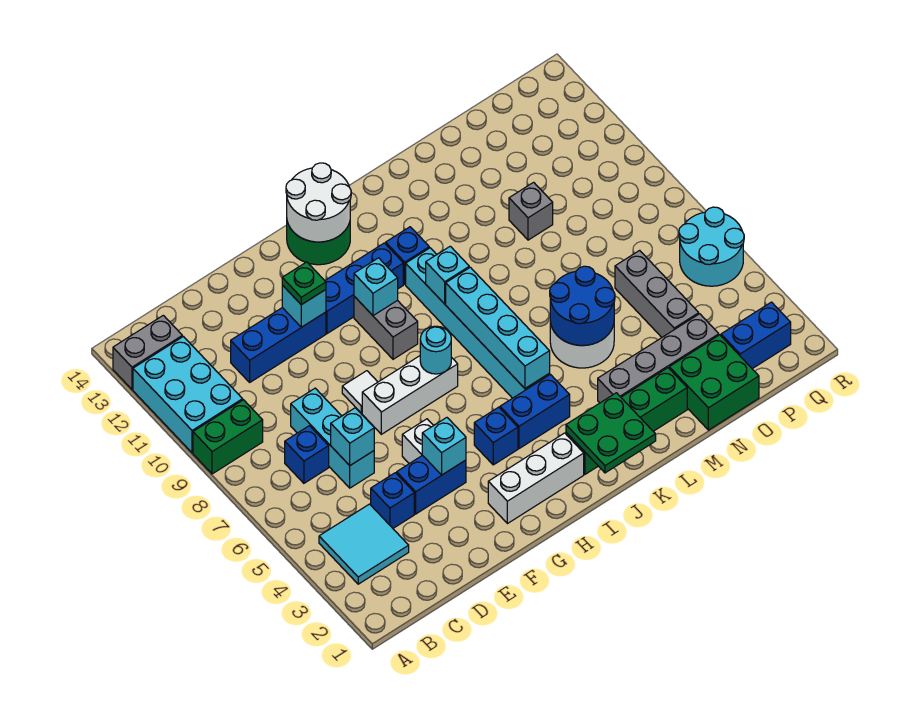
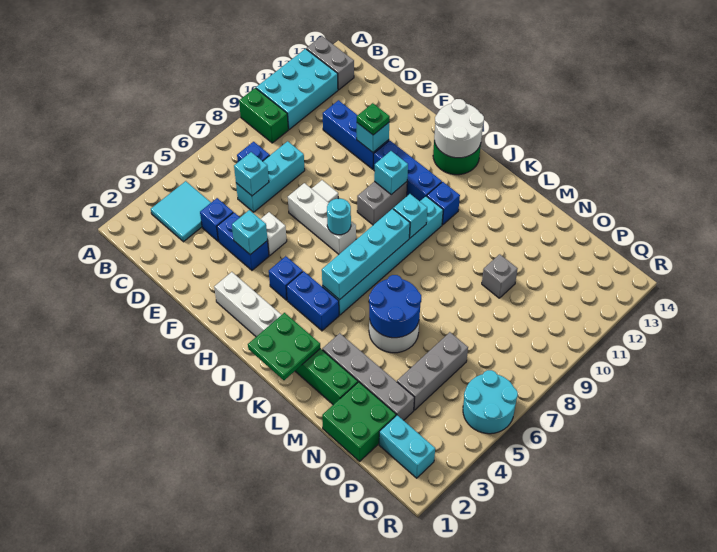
blue 1x2 brick [721,302,791,369] -> cyan 1x2 brick [379,415,435,478]

